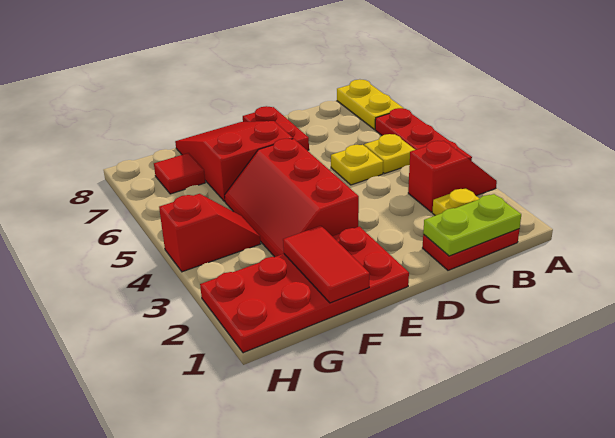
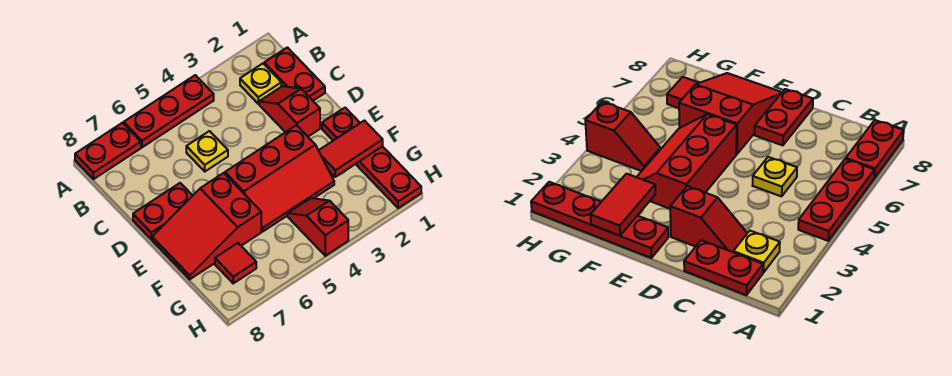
red 1x2 slope [408,141,497,212] -> red 1x2 slope moved to [259,86,320,137]
yellow 1x2 plate [337,79,404,129] -> red 1x2 plate [75,123,141,179]
lime 1x2 plate [423,194,521,256] -> none
yellow 1x1 plate [364,134,415,174] -> none
red 2x4 plate [200,227,409,353] -> red 1x4 plate [322,108,421,208]

